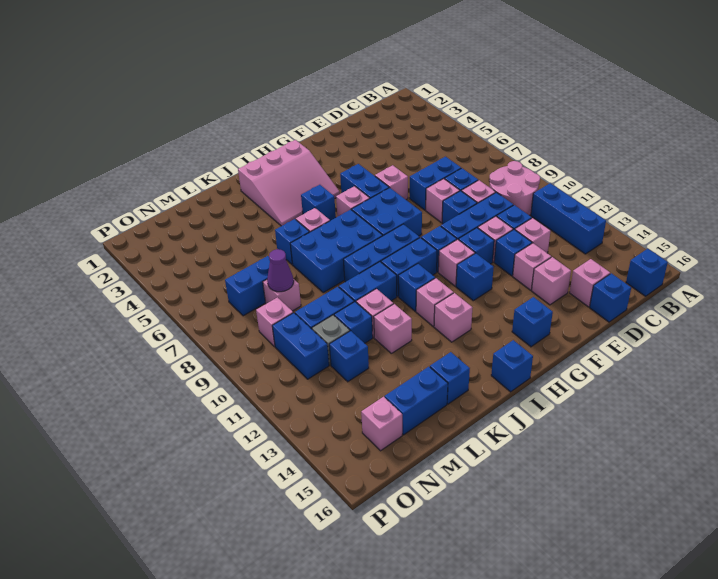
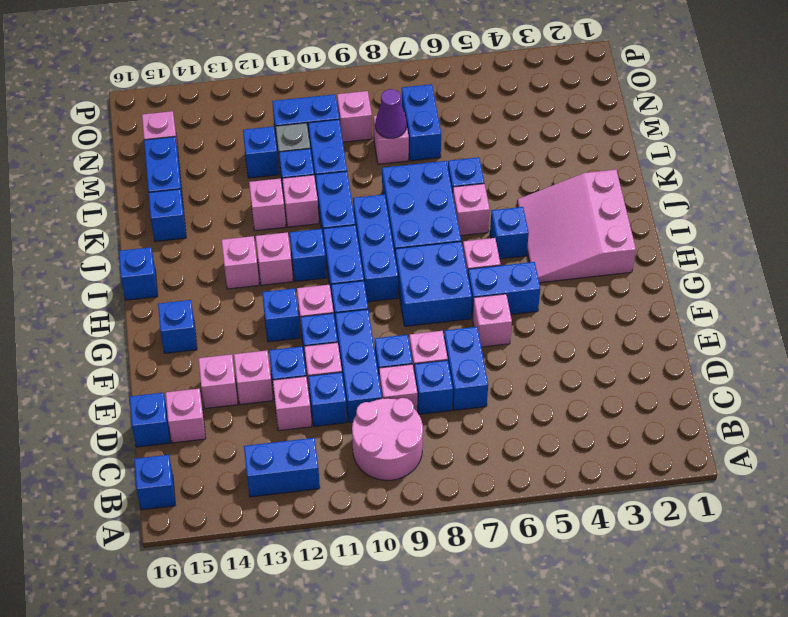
blue 1x3 brick [531,183,606,254] -> blue 1x2 brick [244,438,320,497]

